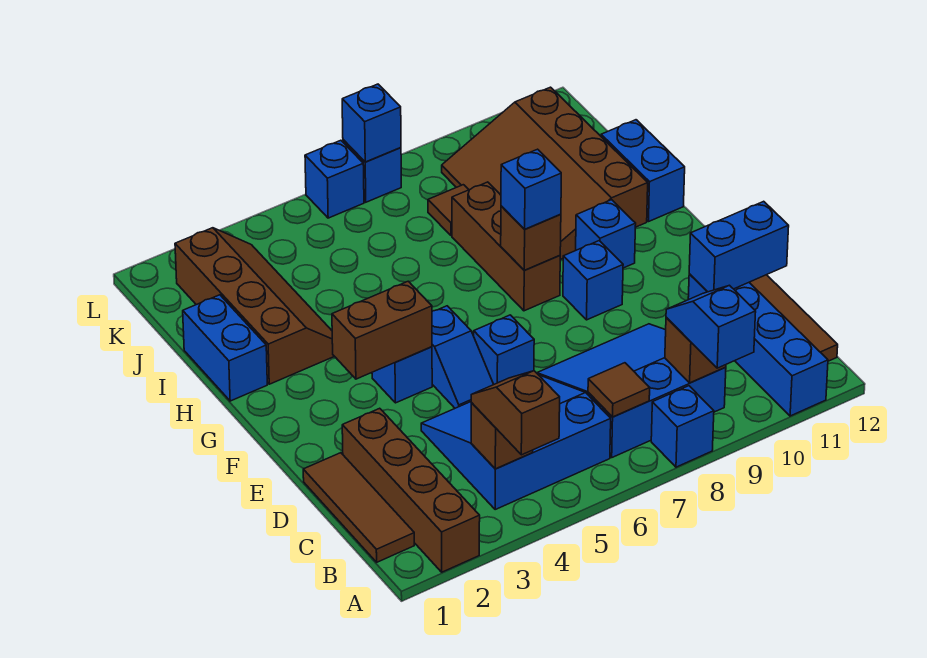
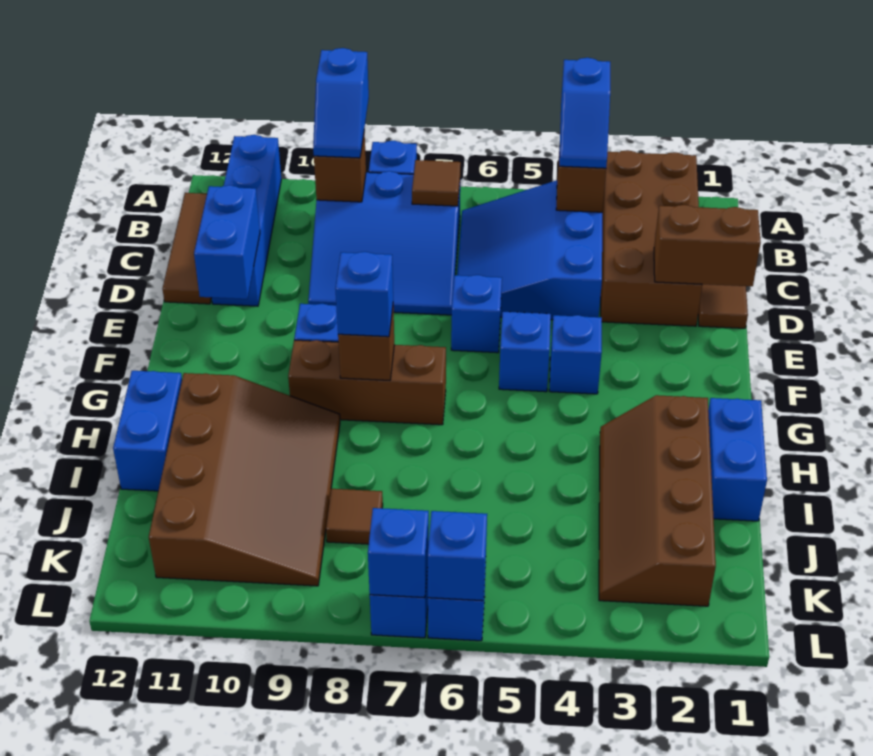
brown 1x4 brick [342,408,480,572] -> brown 2x4 brick [601,150,702,326]
brown 1x2 slope [471,371,560,455] -> blue 1x2 slope [559,58,610,168]
blue 3x3 slope [421,375,611,509] -> blue 3x3 slope turned to [457,180,602,320]
blue 1x2 brick [689,201,789,292] -> blue 1x2 brick turned to [194,185,260,299]
brown 1x2 brick [332,281,432,379] -> brown 1x2 brick moved to [654,205,761,286]
brown 1x3 brick [452,182,560,311] -> brown 1x3 brick turned to [288,340,446,425]
blue 1x1 brick [576,200,636,268] -> blue 1x1 brick moved to [427,511,487,601]

